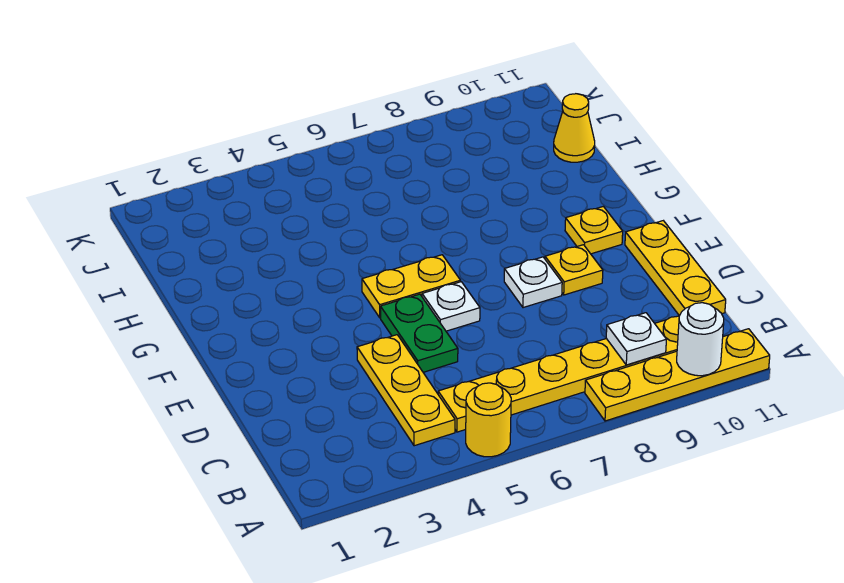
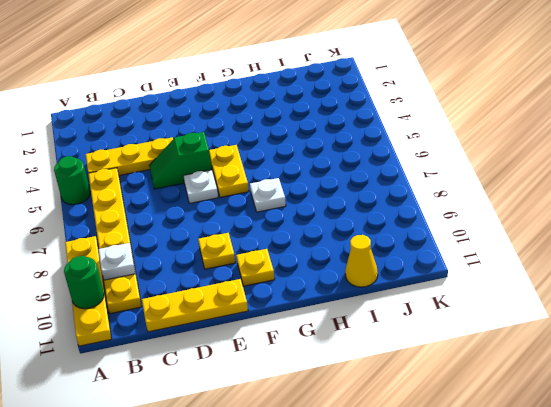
yellow 1x1 round brick [466,383,511,457] -> green 1x1 round brick [54,156,90,205]
white 1x1 round brick [677,303,724,376] -> green 1x1 round brick [64,256,104,309]
green 1x2 plate [380,294,458,372] -> green 1x2 slope [149,132,212,189]
white 1x1 plate [504,257,562,308] -> white 1x1 plate moved to [250,178,286,212]

